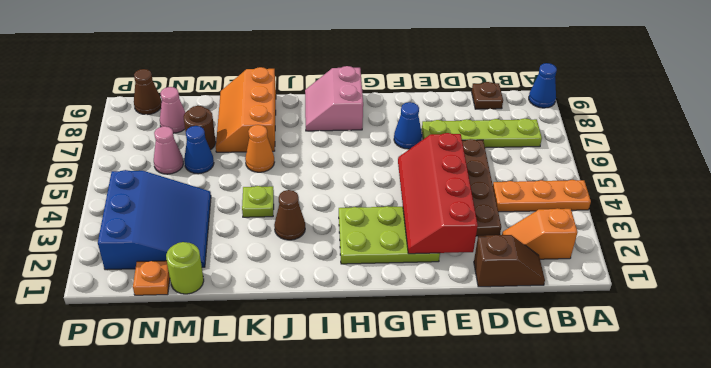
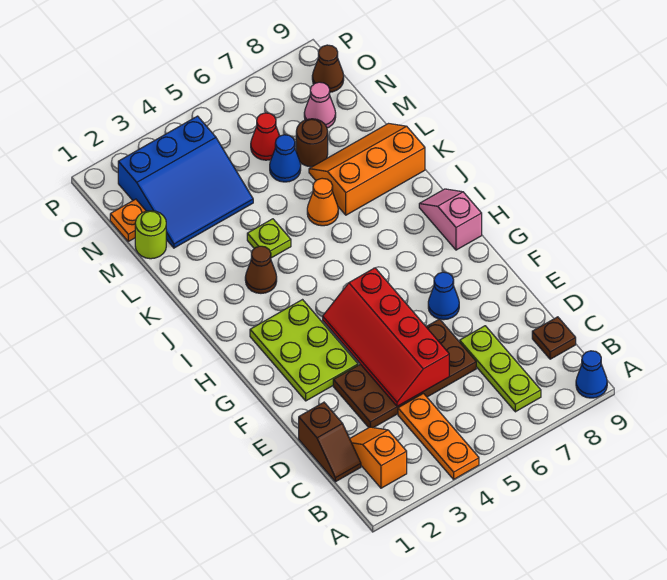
lime 1x4 plate [422,118,542,148] -> lime 1x3 plate [460,326,541,412]
red 2x4 slope [398,133,478,254] -> red 2x4 slope turned to [323,268,449,406]
pink 2x2 slope [305,66,363,131] -> pink 1x2 slope [419,189,482,250]
pink 1x1 cone [154,126,183,174] -> red 1x1 cone [251,113,280,160]

